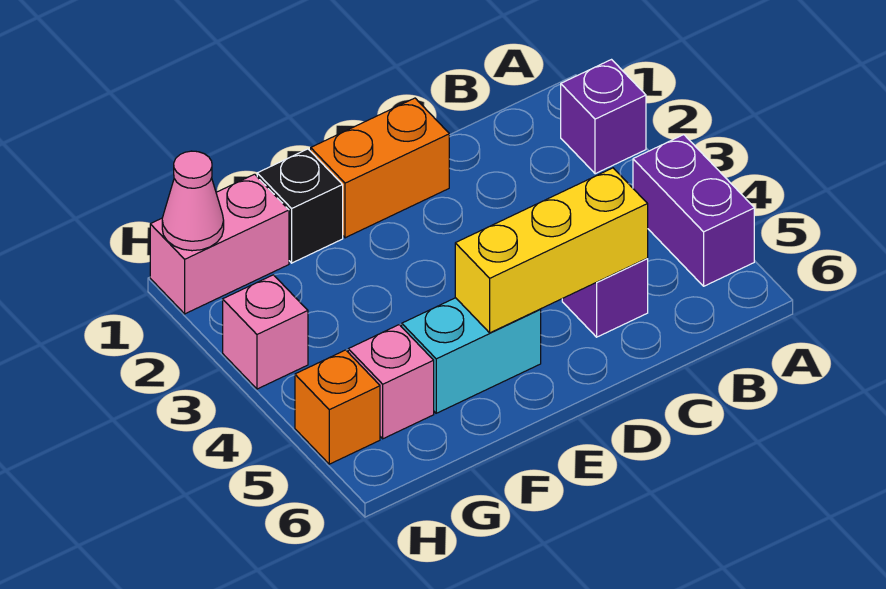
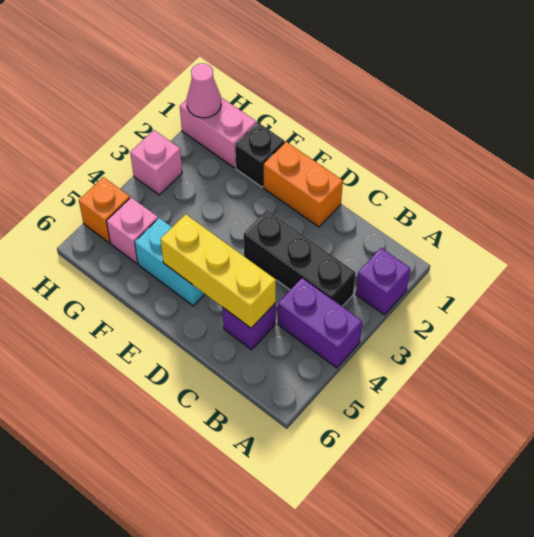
purple 1x2 brick [633,135,754,286] -> purple 1x2 brick turned to [278,278,362,368]
none -> black 1x3 brick [244,210,356,306]

